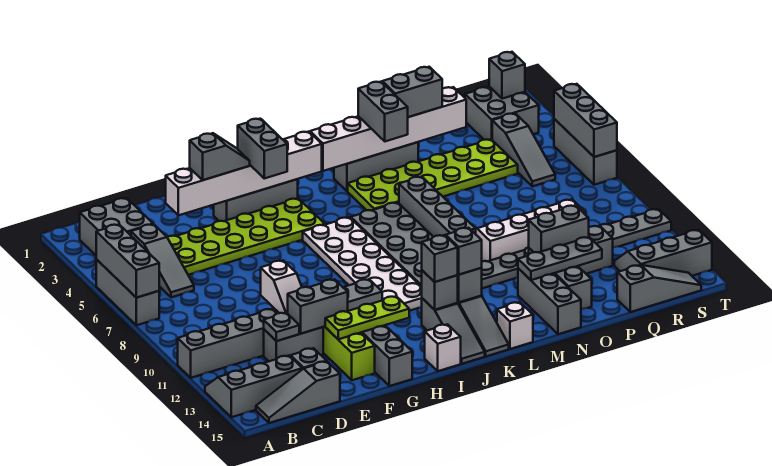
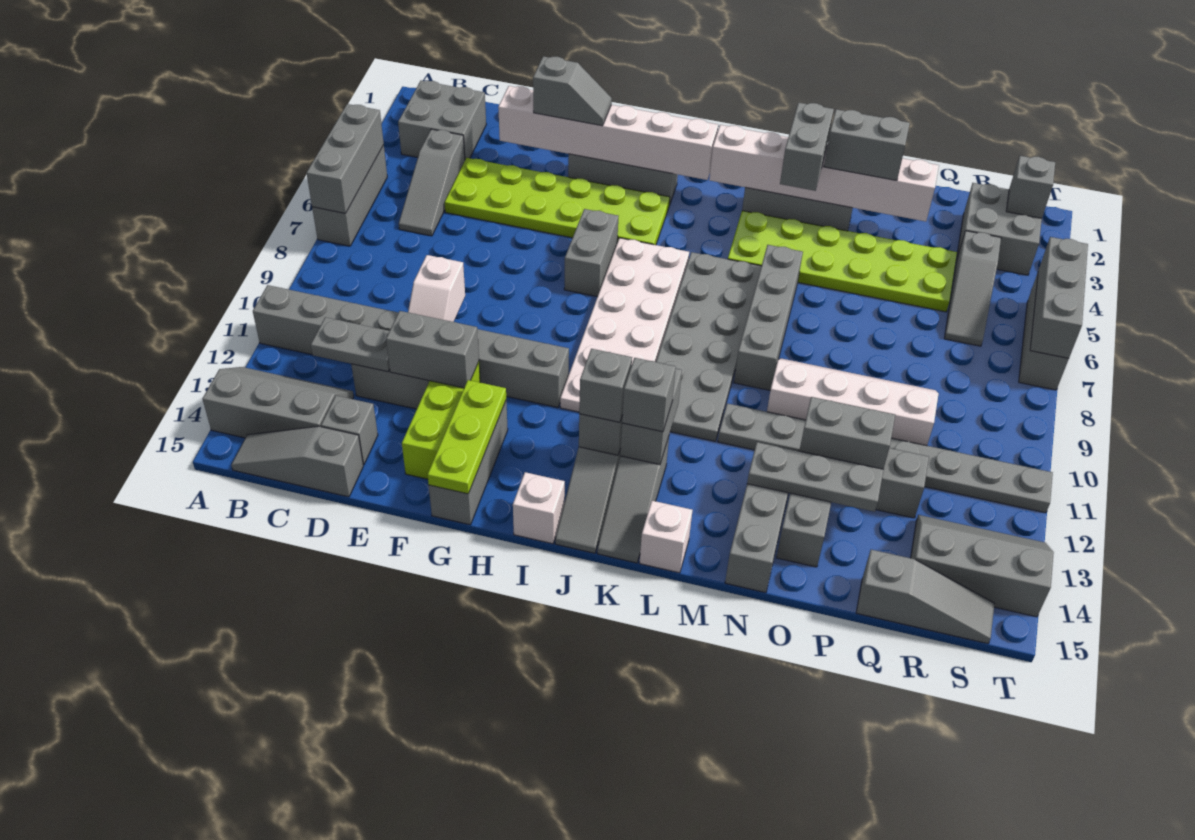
grey 1x1 plate [264,313,299,341] -> grey 1x2 plate [311,317,390,372]
lime 1x3 plate [325,296,409,339] -> lime 1x3 plate turned to [428,380,506,494]
grey 1x2 brick [238,119,287,178] -> grey 1x2 brick moved to [564,209,618,297]

